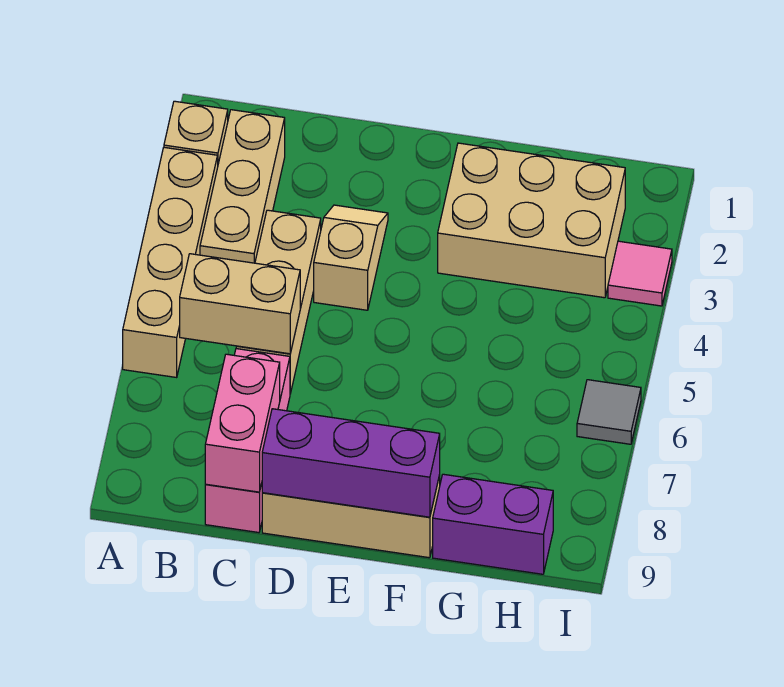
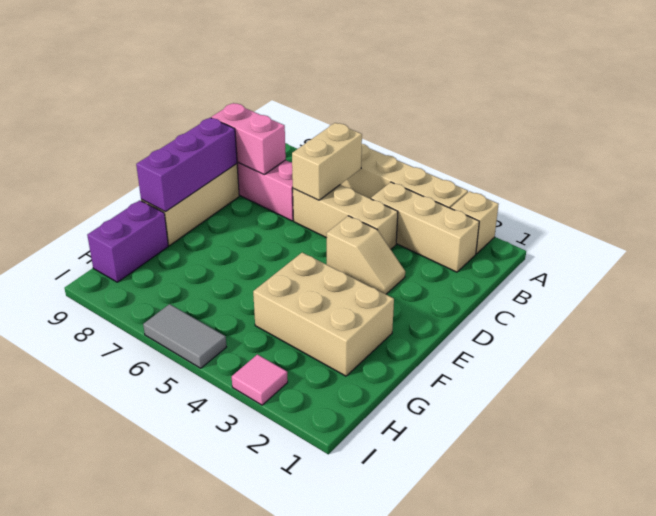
tan 2x3 brick [438,143,625,298] -> tan 2x3 brick turned to [253,253,394,376]
grey 1x1 tile [577,380,641,444] -> grey 1x2 tile [143,304,227,368]

